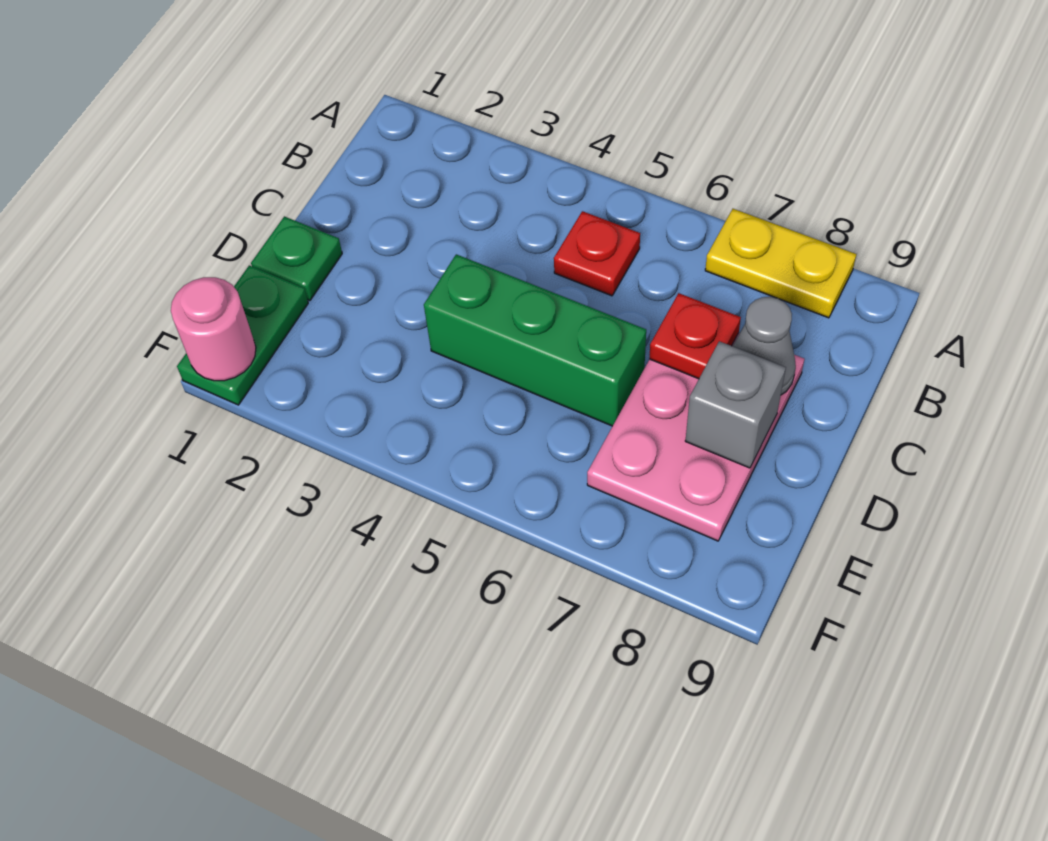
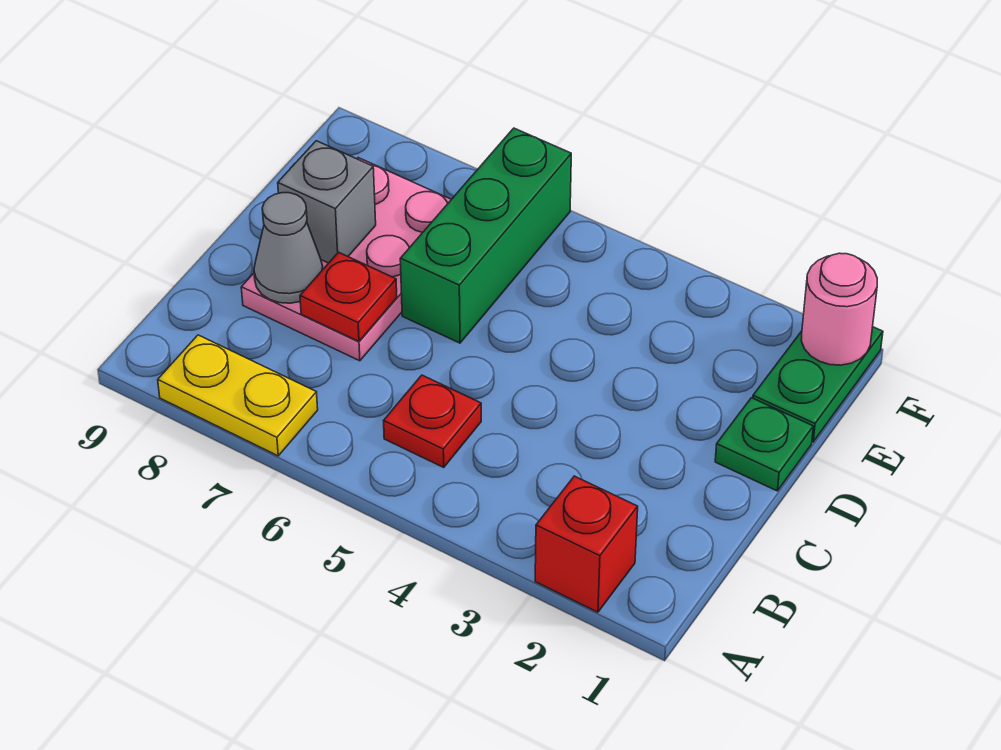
none -> red 1x1 brick [535,476,638,612]
green 1x3 brick [424,254,646,426] -> green 1x3 brick turned to [400,128,571,343]

